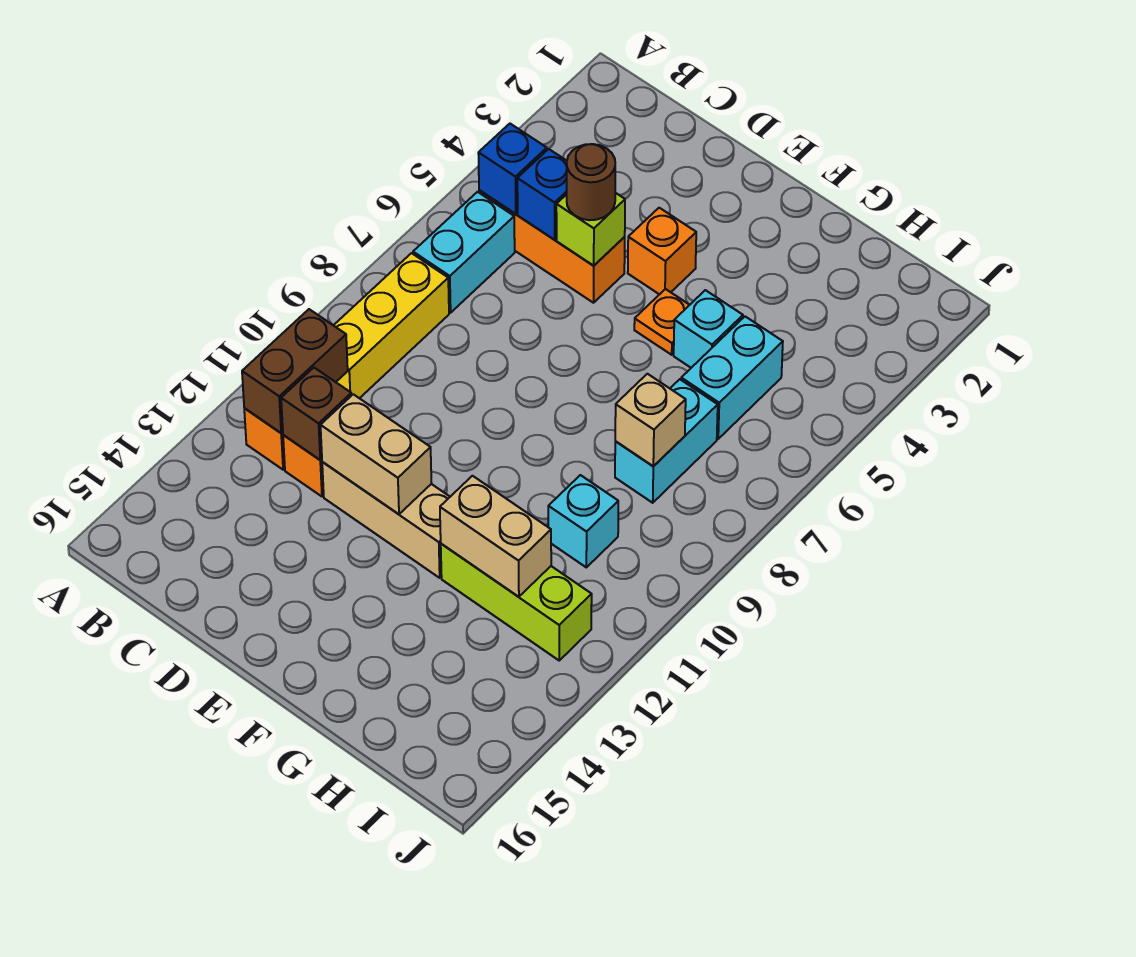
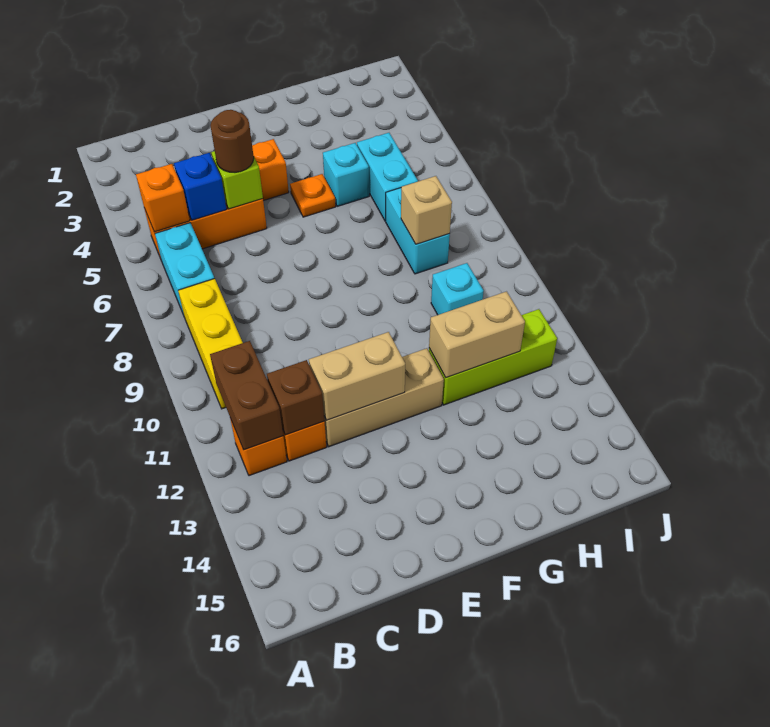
blue 1x1 brick [478,124,547,214] -> orange 1x1 brick [136,164,190,232]

